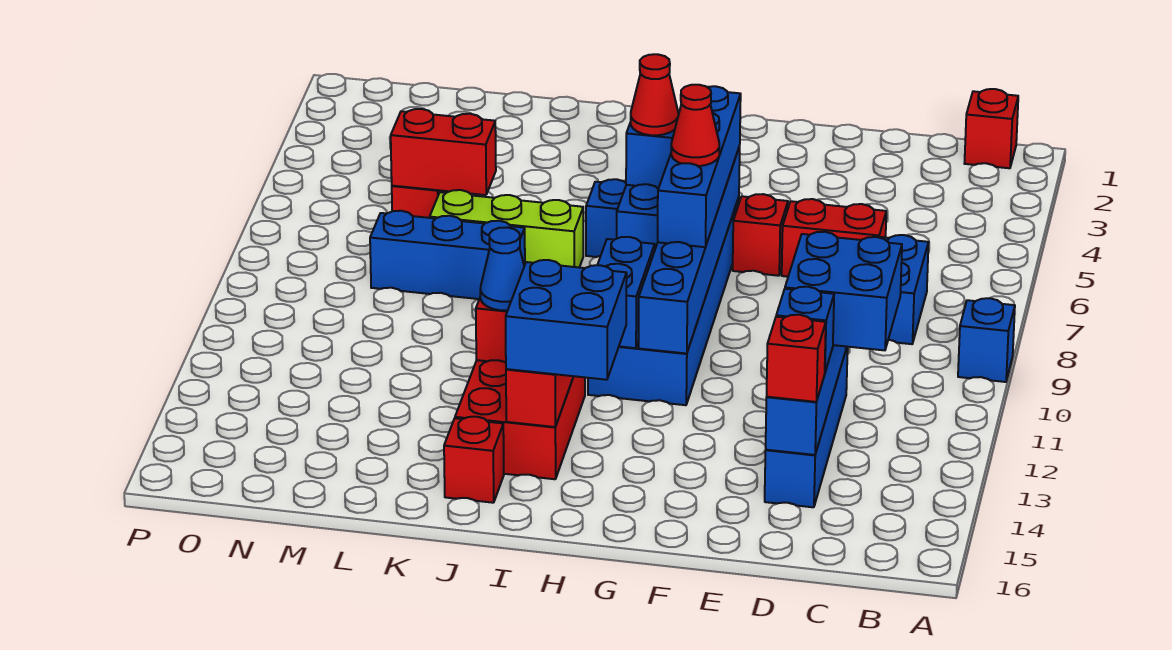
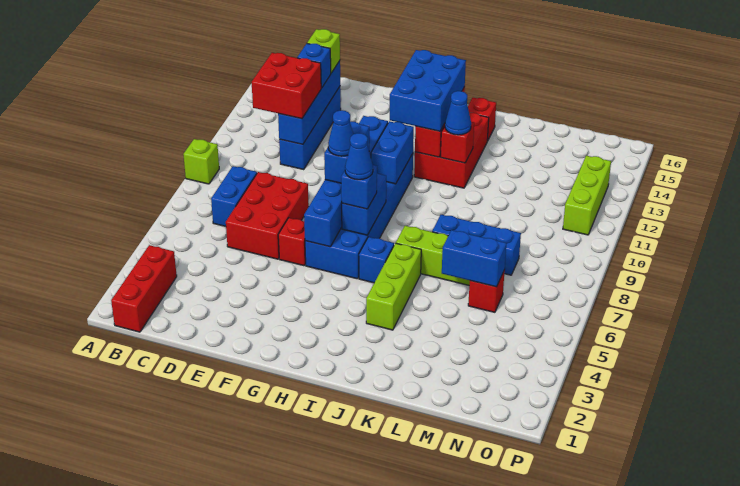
blue 1x1 brick [958,298,1015,382] -> lime 1x1 brick [183,139,219,184]
red 1x1 brick [964,89,1018,168] -> red 1x3 brick [111,245,177,332]
blue 2x2 brick [785,232,902,350] -> red 2x2 brick [252,53,321,119]
red 1x2 brick [782,199,886,277] -> red 2x3 brick [226,172,309,259]
red 1x1 brick [767,315,826,402] -> lime 1x1 brick [307,29,340,73]
blue 1x4 brick [658,86,741,247] -> blue 1x2 brick [324,121,369,183]
red 1x1 cone [671,85,719,166] -> blue 1x1 cone [328,110,353,156]
red 1x1 cone [631,54,678,135] -> blue 1x1 cone [345,133,373,180]
blue 2x2 brick [506,260,627,380] -> blue 2x3 brick [390,50,466,131]
none -> lime 1x3 brick [366,243,421,330]
red 1x2 brick [391,109,496,195] -> blue 1x2 brick [442,230,506,287]
none -> lime 1x3 brick [563,156,611,235]

